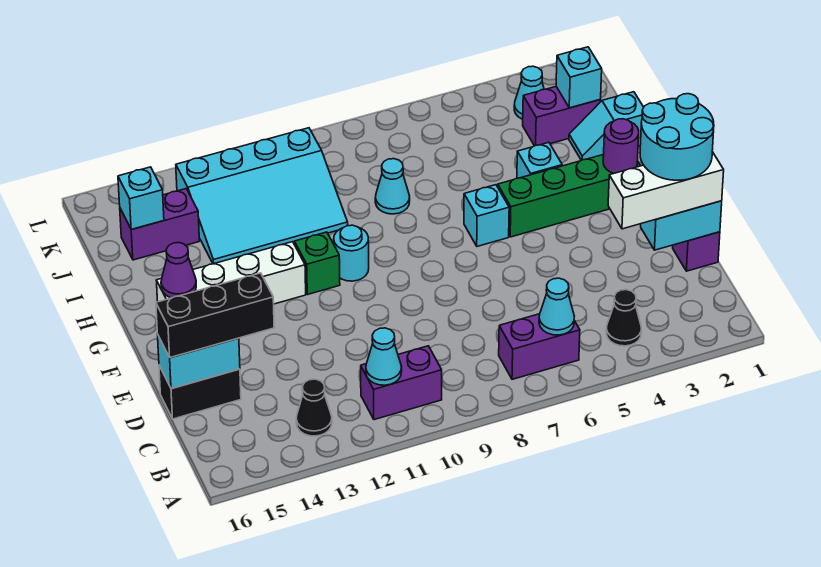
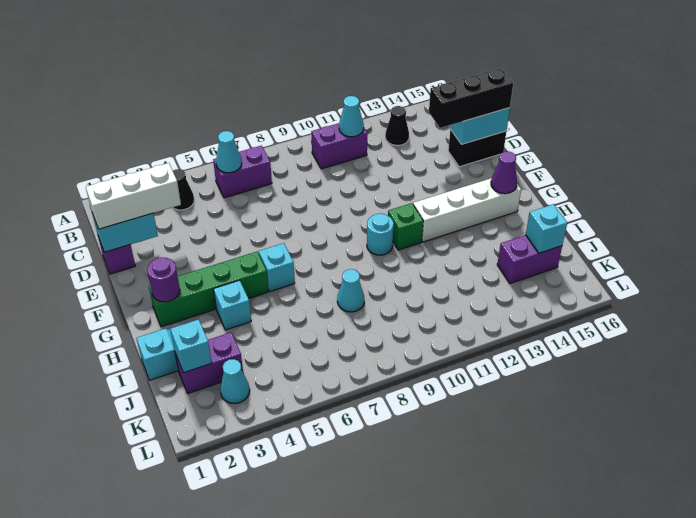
cyan 2x2 round brick [640,94,714,180] -> none
cyan 3x4 slope [176,128,348,264] -> none

